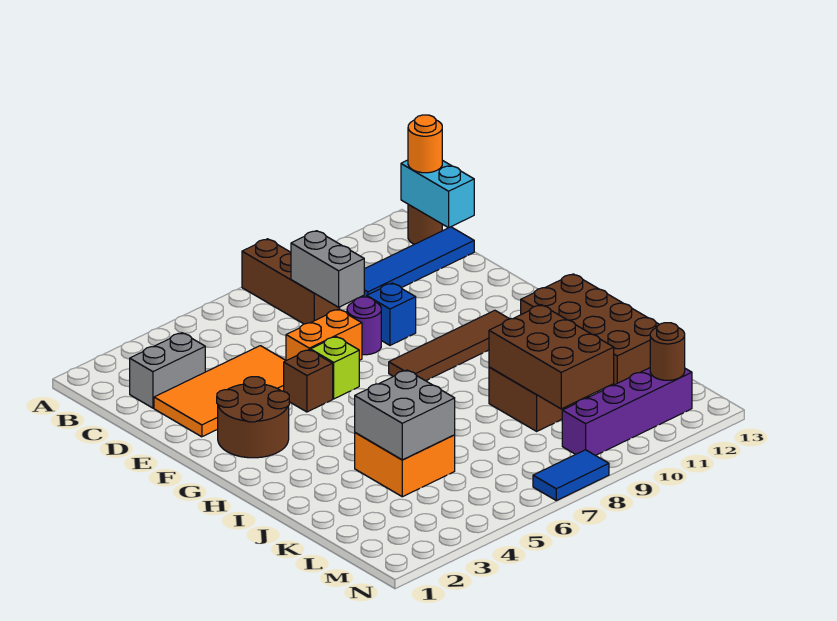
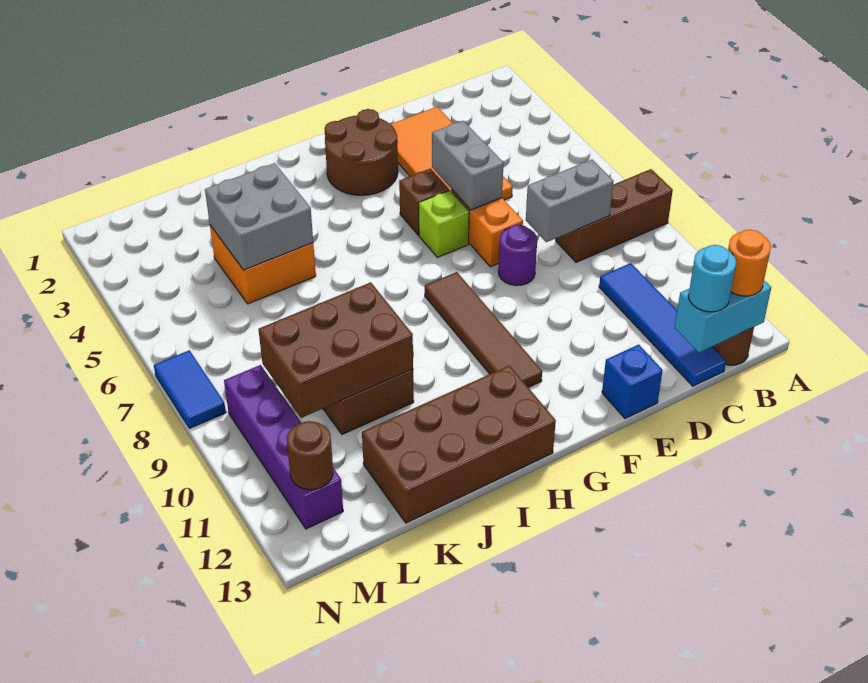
grey 1x2 brick [130,333,205,408] -> grey 1x2 brick moved to [432,121,503,210]
none -> cyan 1x1 round brick [688,245,736,312]
blue 1x1 brick [367,283,416,345] -> blue 1x1 brick moved to [602,345,663,419]

